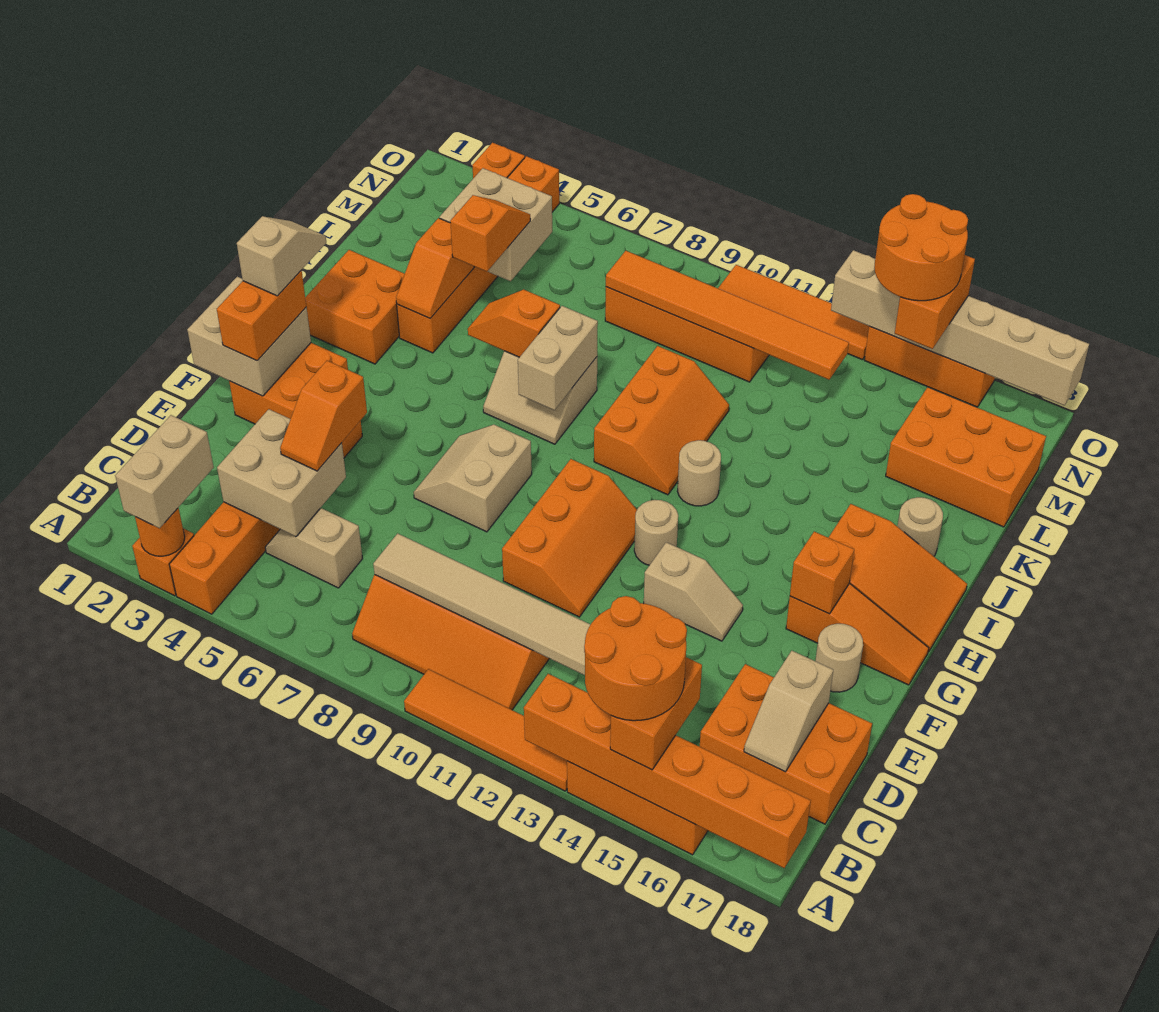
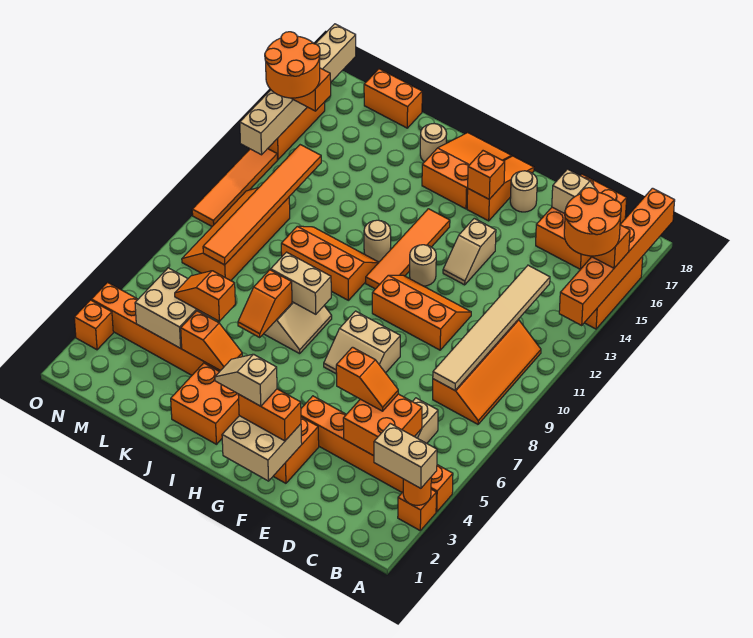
orange 1x4 tile [404,669,567,791] -> orange 1x4 tile moved to [366,209,450,289]
tan 2x2 brick [217,409,346,536] -> orange 2x2 brick [343,394,422,456]
tan 1x2 slope [644,542,743,641] -> tan 1x2 slope turned to [443,219,496,285]
orange 2x3 brick [886,387,1046,527] -> orange 1x2 brick [364,69,422,128]

